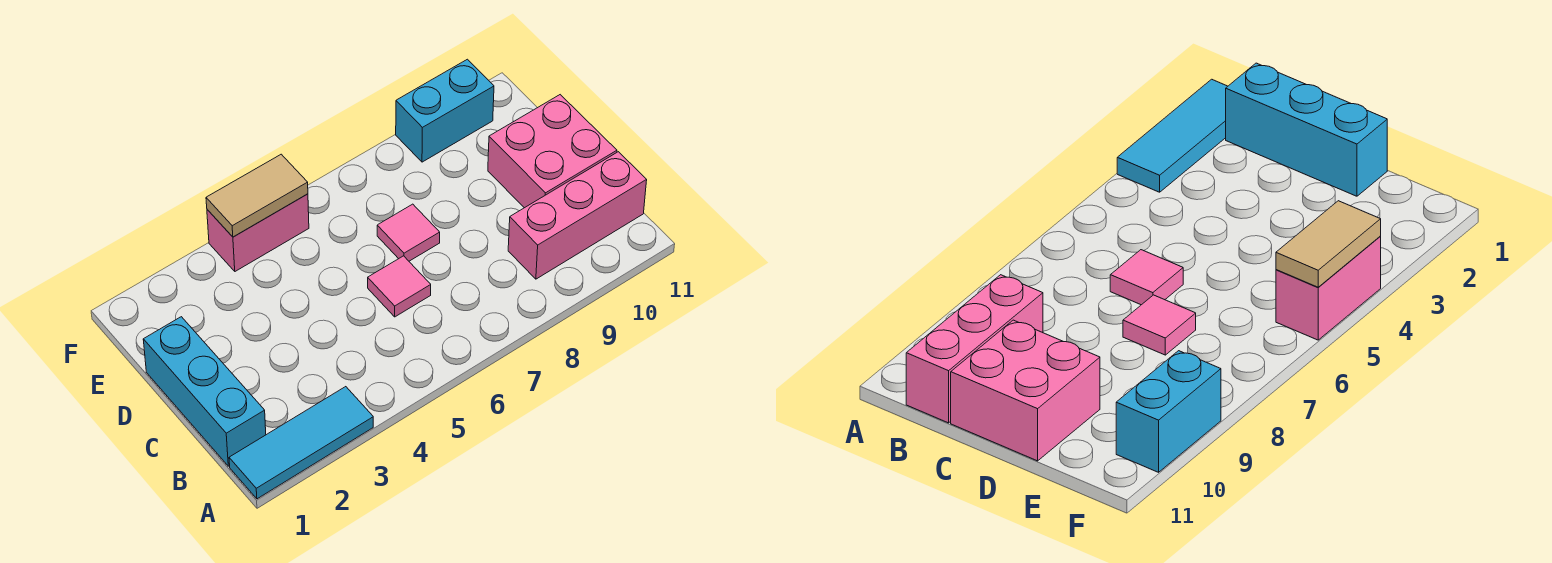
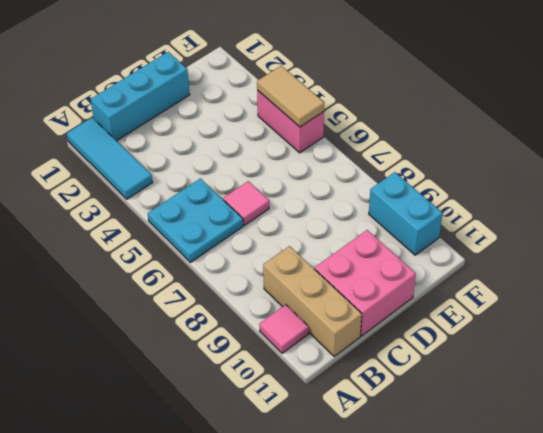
none -> cyan 2x2 plate [148,179,243,262]
pink 1x3 brick [508,152,647,279] -> tan 1x3 brick [263,246,362,356]
pink 1x1 tile [377,204,440,261] -> pink 1x1 tile moved to [259,305,309,353]

